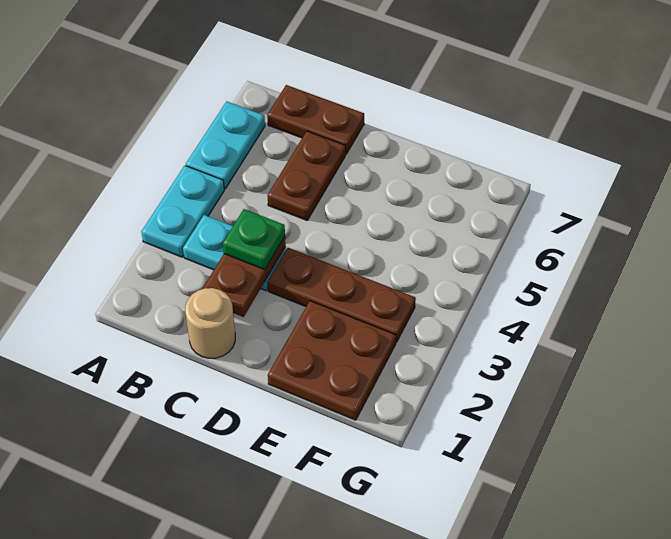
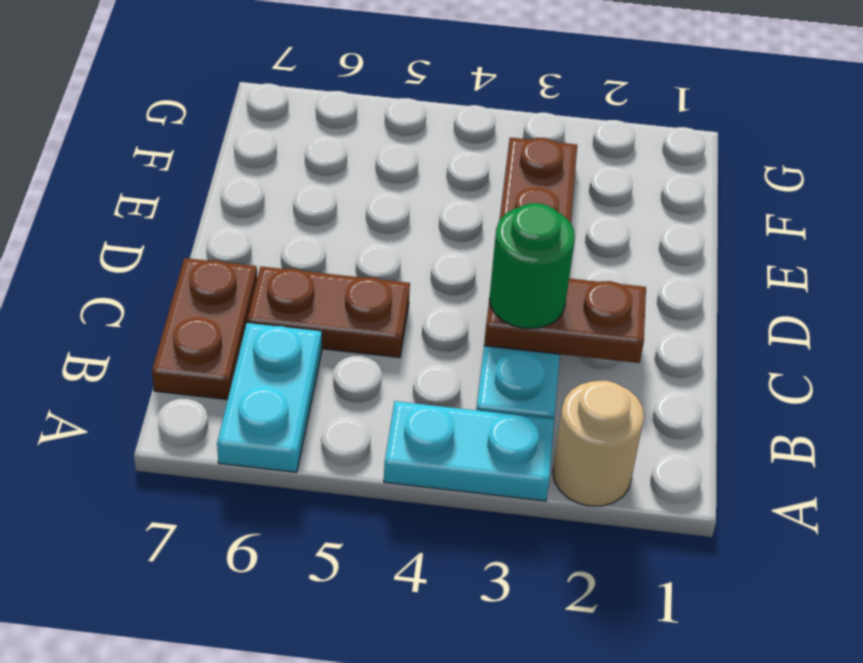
cyan 1x2 plate [186,102,265,189] -> cyan 1x2 plate turned to [217,323,322,472]
tan 1x1 round brick [185,288,235,358] -> tan 1x1 round brick moved to [553,381,644,506]
green 1x1 plate [223,209,285,269] -> green 1x1 round brick [490,203,575,329]
brown 2x2 plate [268,301,396,420] -> none

